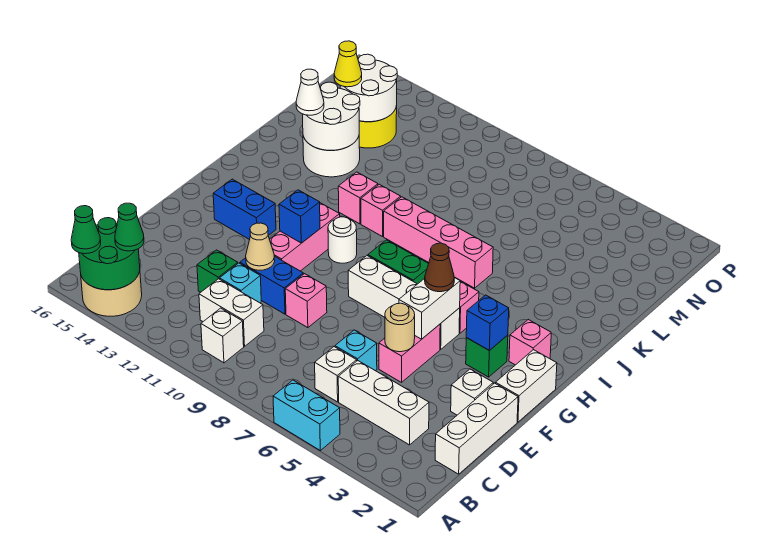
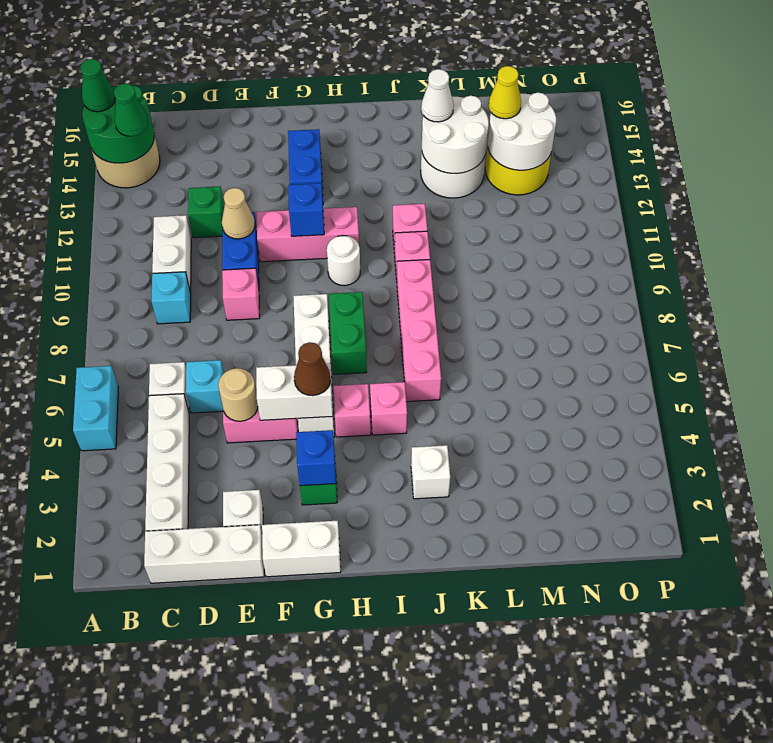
white 1x1 brick [201,308,244,363] -> white 1x1 brick moved to [411,445,450,499]
white 1x3 brick [338,361,429,445] -> white 1x4 brick [145,394,189,531]
cyan 1x1 brick [220,263,261,303] -> cyan 1x1 brick moved to [151,272,191,324]
pink 1x1 brick [509,320,551,365] -> pink 1x1 brick moved to [370,382,407,435]

